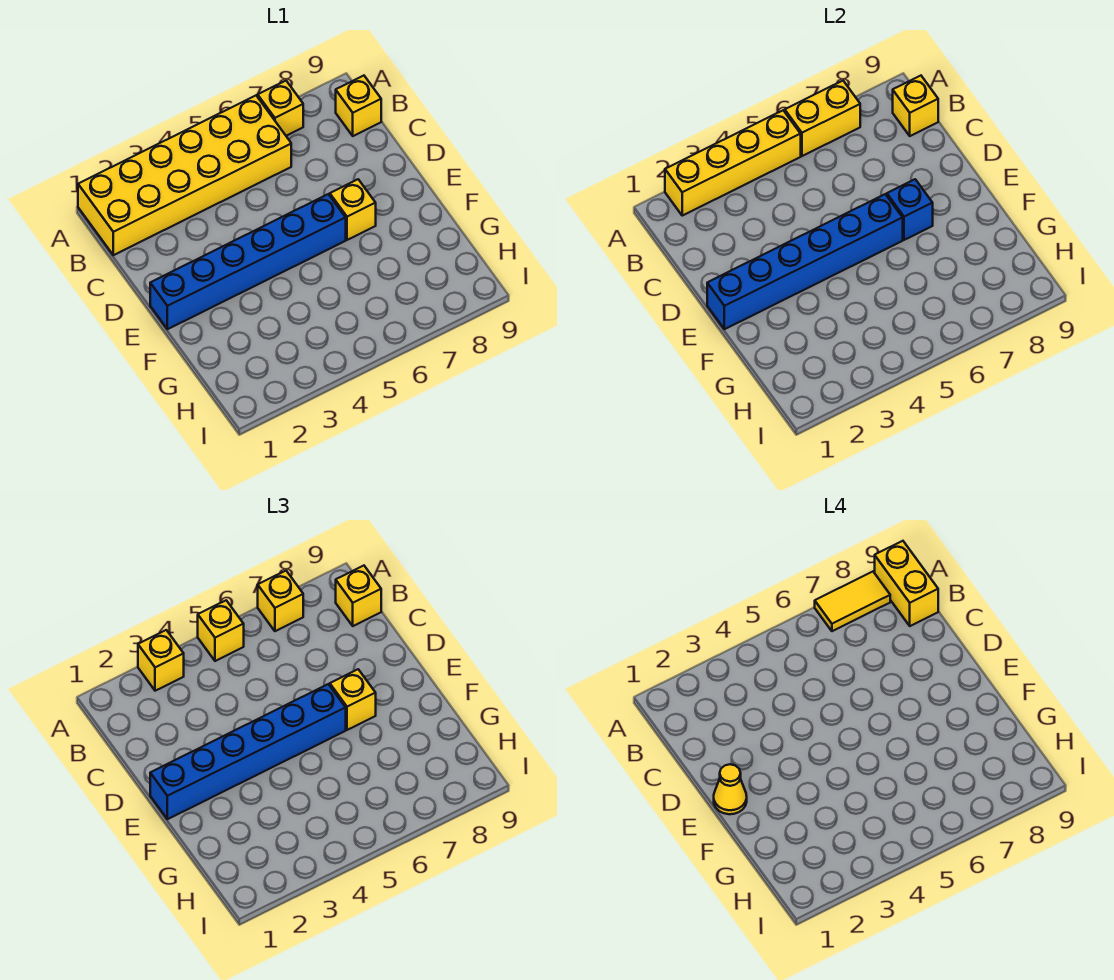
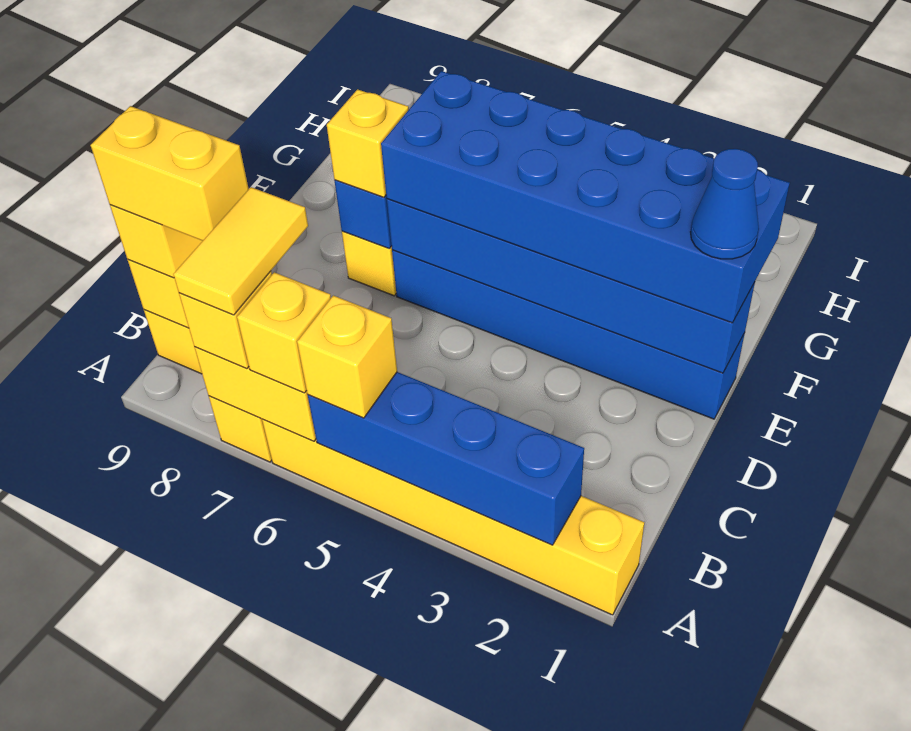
yellow 2x6 brick [78,96,291,255] -> yellow 1x6 brick [262,419,644,615]
yellow 1x4 brick [665,110,801,216] -> blue 1x4 brick [308,372,584,545]
yellow 1x1 brick [138,630,184,691] -> yellow 1x1 brick moved to [237,272,331,393]
yellow 1x2 tile [815,572,890,631] -> yellow 1x2 tile turned to [173,187,308,315]
yellow 1x2 brick [875,541,938,626] -> yellow 1x2 brick turned to [90,106,249,241]
blue 1x6 brick [150,684,346,819] -> blue 2x6 brick [381,71,790,323]
yellow 1x1 cone [714,764,747,814] -> blue 1x1 cone [691,149,759,259]

